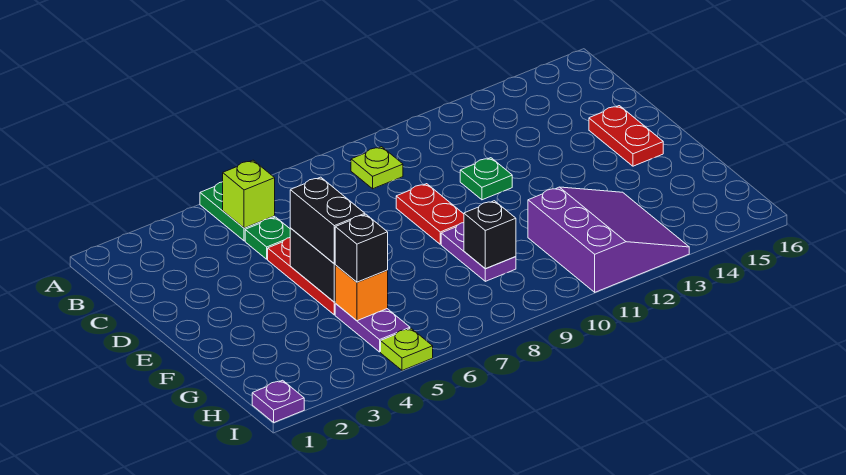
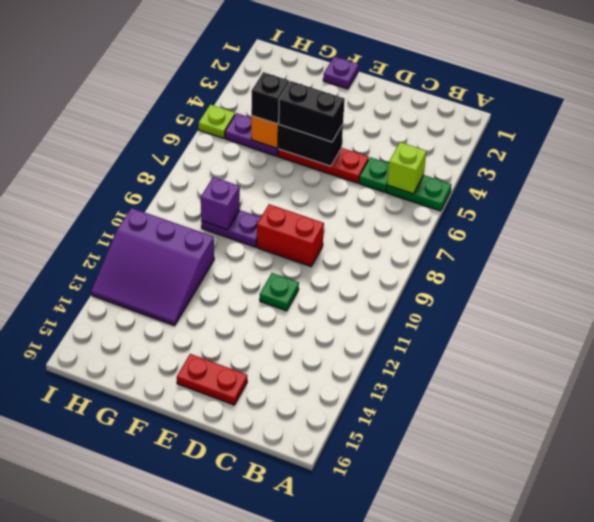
lime 1x1 plate [351,147,403,189] -> none
red 1x2 plate [396,184,464,244] -> red 1x2 brick [257,204,324,267]
black 1x1 brick [464,201,516,269] -> purple 1x1 brick [201,177,240,230]
purple 1x1 plate [252,380,304,422] -> purple 1x1 plate moved to [323,56,359,89]

